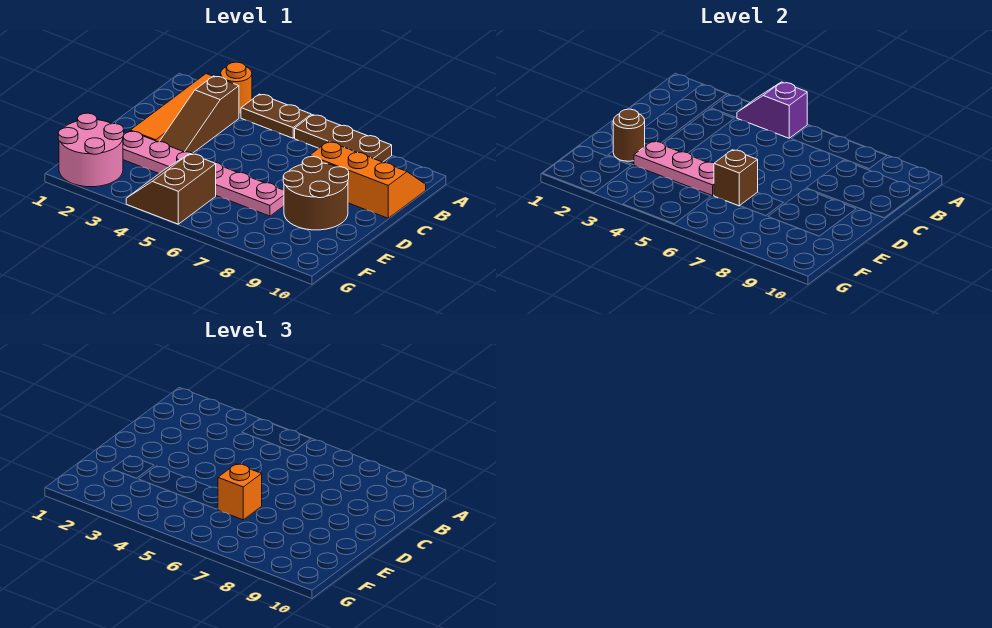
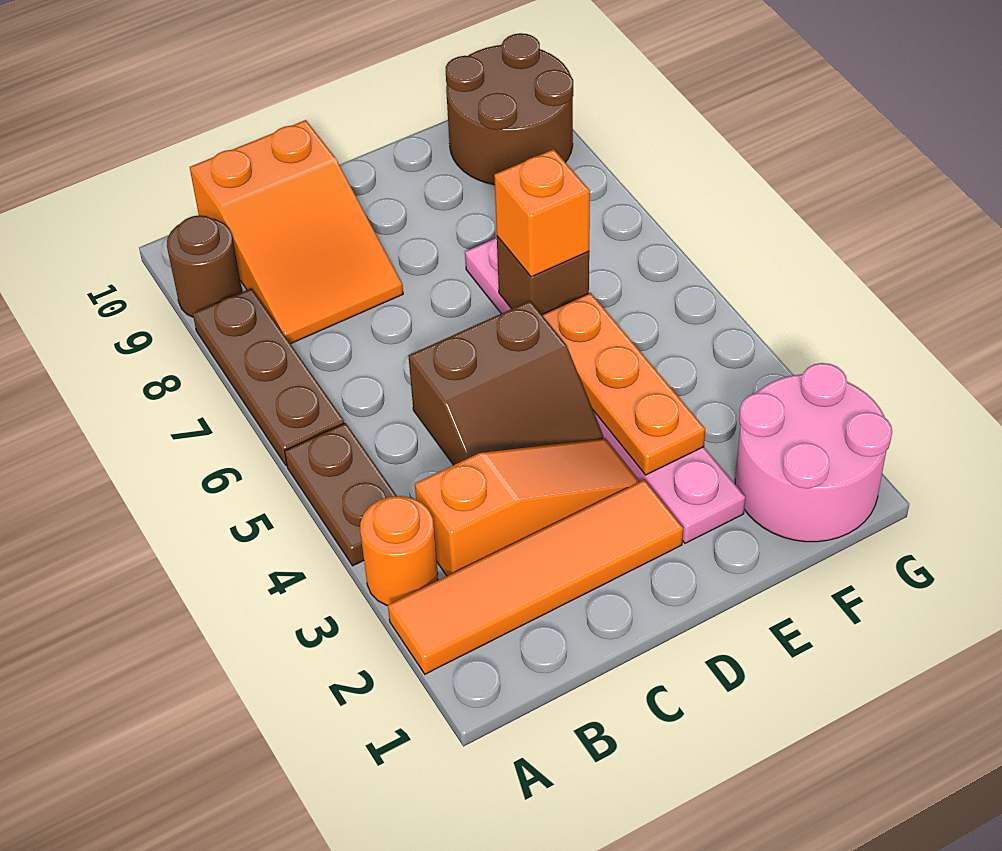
purple 1x2 slope [737,82,807,138] -> none
brown 1x3 slope [159,76,239,153] -> orange 1x3 slope [415,439,639,576]
orange 2x3 slope [310,141,426,218] -> orange 2x3 slope turned to [190,120,403,344]
brown 2x2 round brick [283,157,349,230] -> brown 2x2 round brick moved to [446,33,573,185]
brown 1x1 round brick [613,109,645,161] -> brown 1x1 round brick moved to [167,215,242,317]
pink 1x3 plate [634,141,714,196] -> orange 1x3 plate [542,293,705,475]
brown 2x2 slope [126,154,216,224] -> brown 2x2 slope moved to [409,301,603,465]

